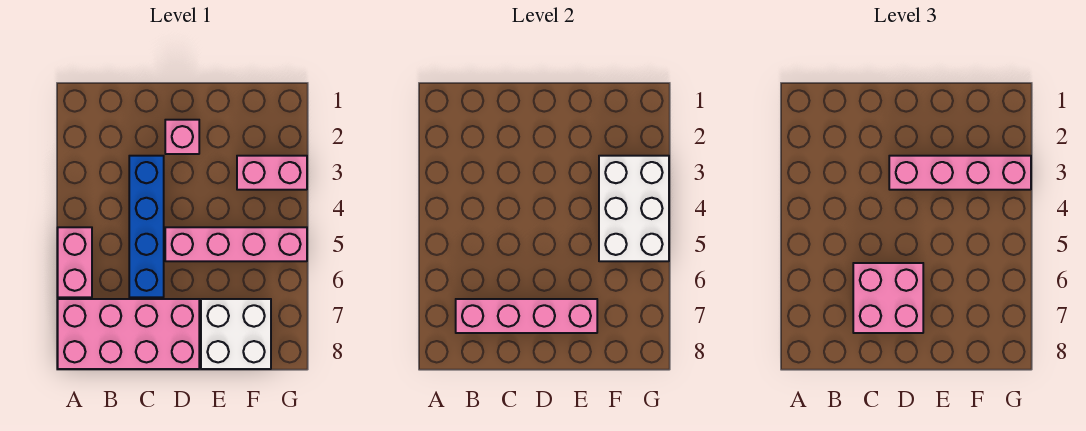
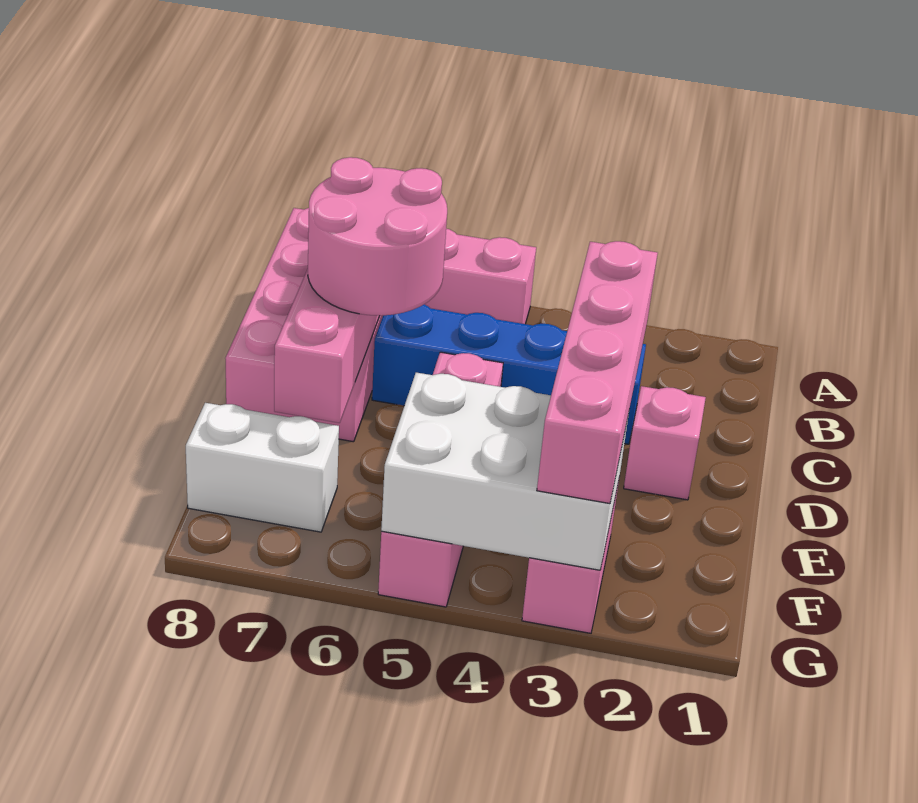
pink 2x2 brick [853,263,923,333] -> pink 2x2 round brick [308,157,447,316]
white 2x2 brick [201,299,271,369] -> white 1x2 brick [186,403,339,532]

